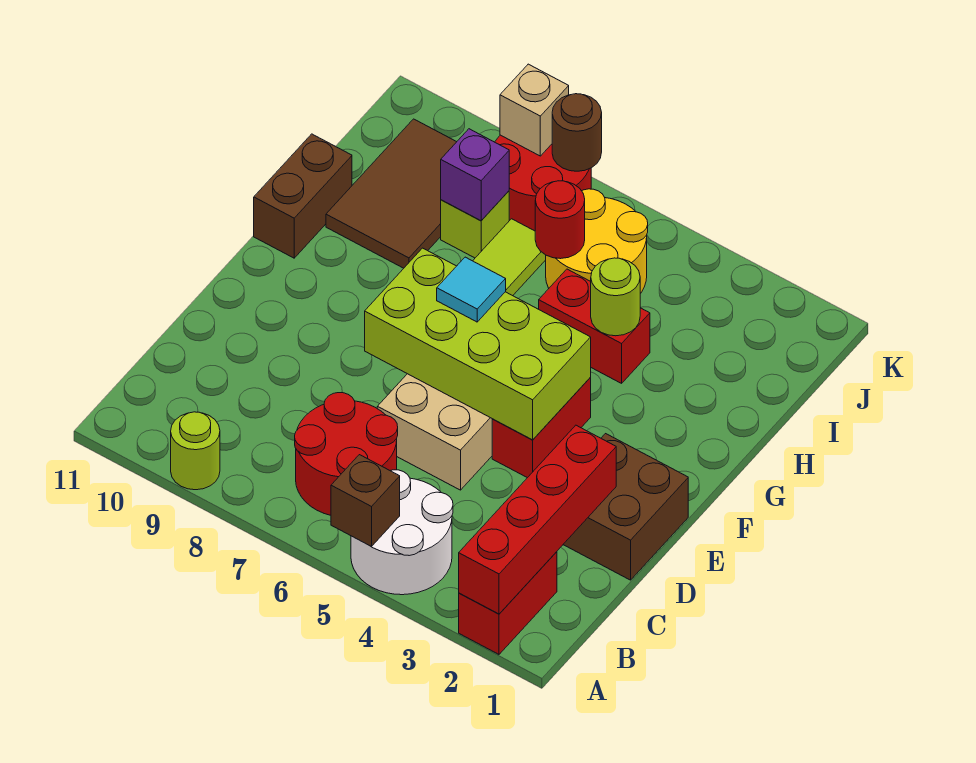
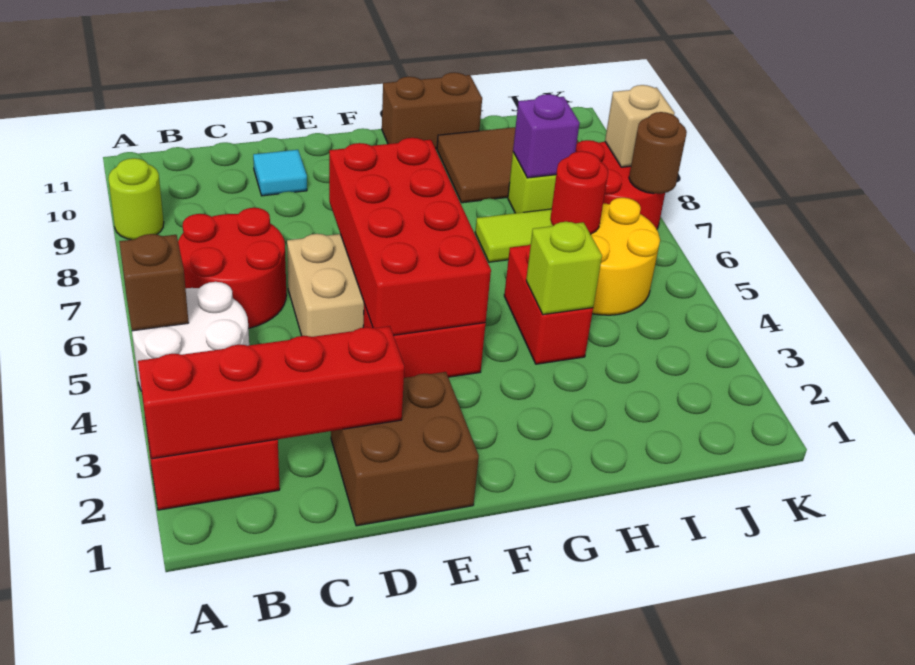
lime 2x4 brick [365,248,591,440] -> red 2x4 brick [329,138,491,335]
cyan 1x1 tile [437,257,506,322] -> cyan 1x1 tile moved to [253,150,307,196]
lime 1x1 round brick [591,258,640,336] -> lime 1x1 brick [526,222,602,315]

